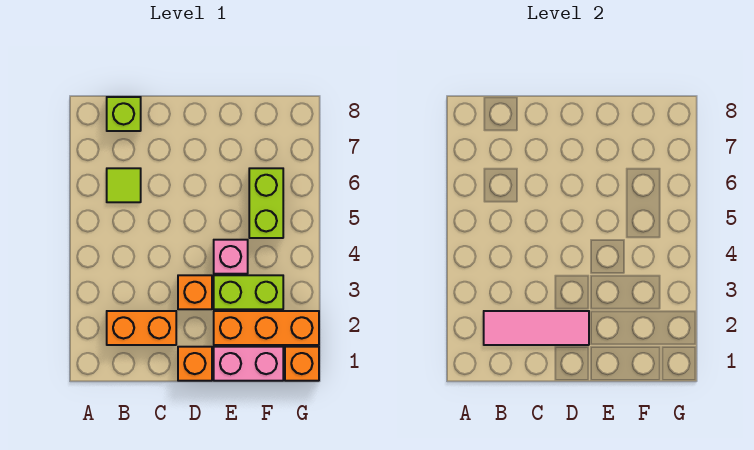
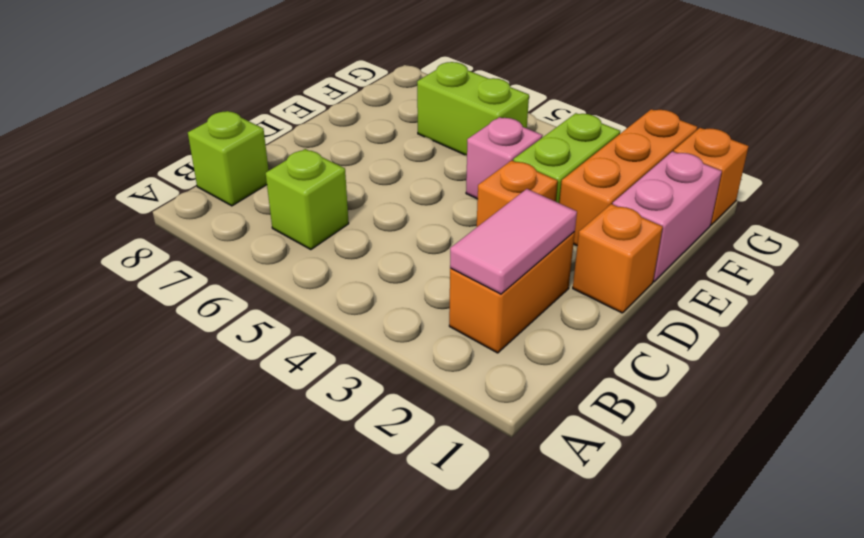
pink 1x3 tile [484,311,589,345] -> pink 1x2 tile [450,189,577,294]
lime 1x1 tile [107,168,141,202] -> lime 1x1 brick [266,149,349,250]

